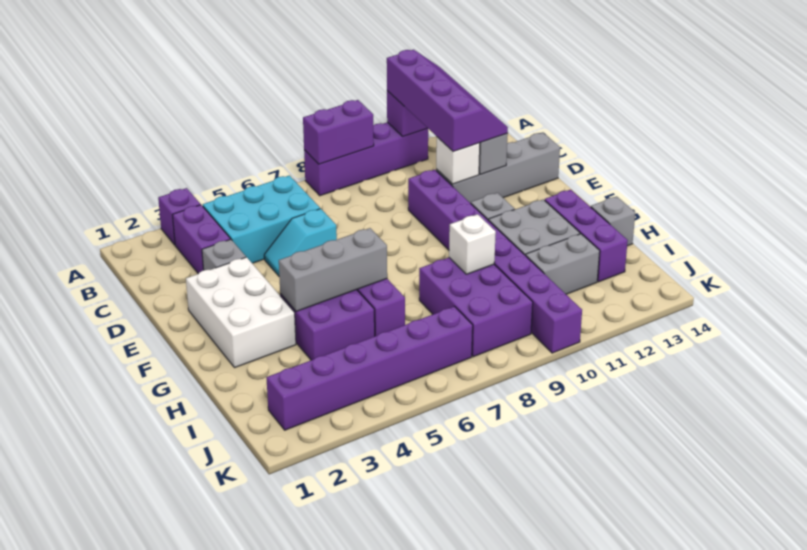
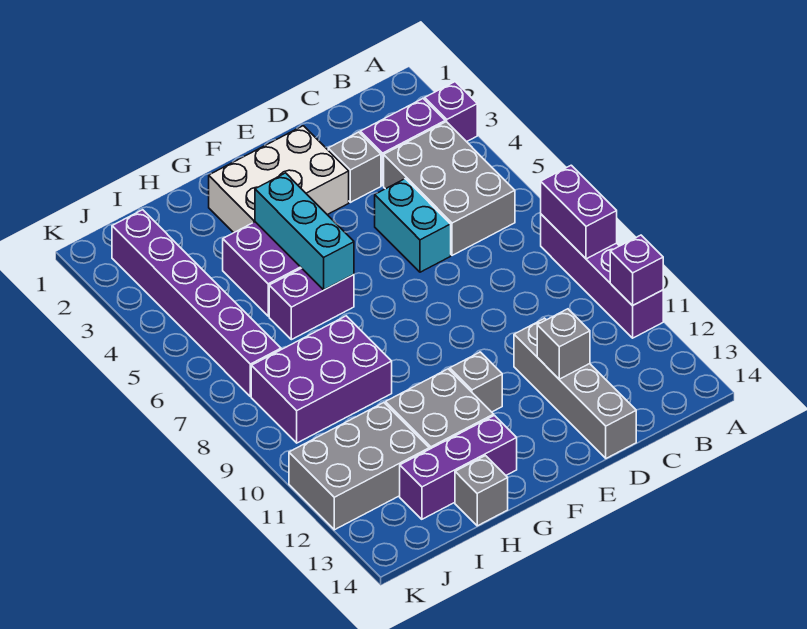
purple 2x4 slope [387,50,508,152] -> none
cyan 2x3 brick [203,175,320,263] -> grey 2x3 brick [384,122,515,255]
cyan 1x2 slope [264,209,337,276] -> cyan 1x2 brick [375,179,451,272]
purple 1x8 brick [408,170,582,353] -> none
white 1x1 brick [436,137,480,184] -> none
grey 1x3 brick [279,228,387,311] -> cyan 1x3 brick [255,173,354,290]
white 1x1 brick [449,214,496,274] -> none
grey 1x2 brick [526,234,600,294] -> grey 2x3 brick [289,403,429,530]

